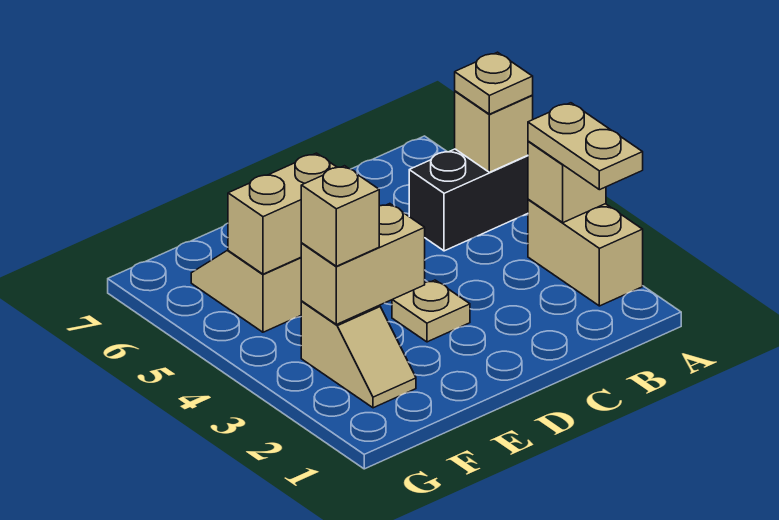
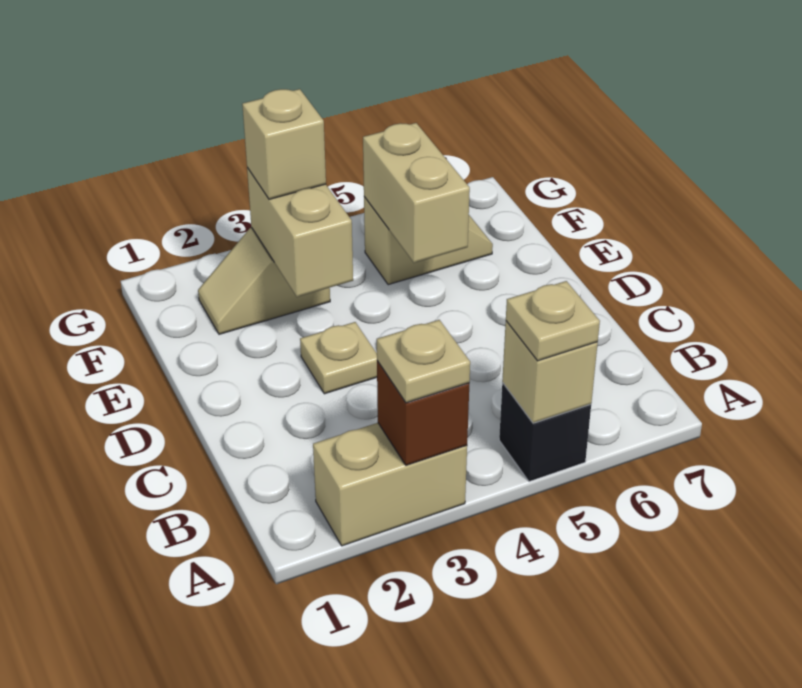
tan 1x2 plate [528,103,643,190] -> tan 1x1 plate [377,320,470,403]
tan 1x1 brick [528,141,606,223] -> brown 1x1 brick [377,361,469,465]
black 1x2 brick [409,149,528,251] -> black 1x1 brick [499,383,591,482]

